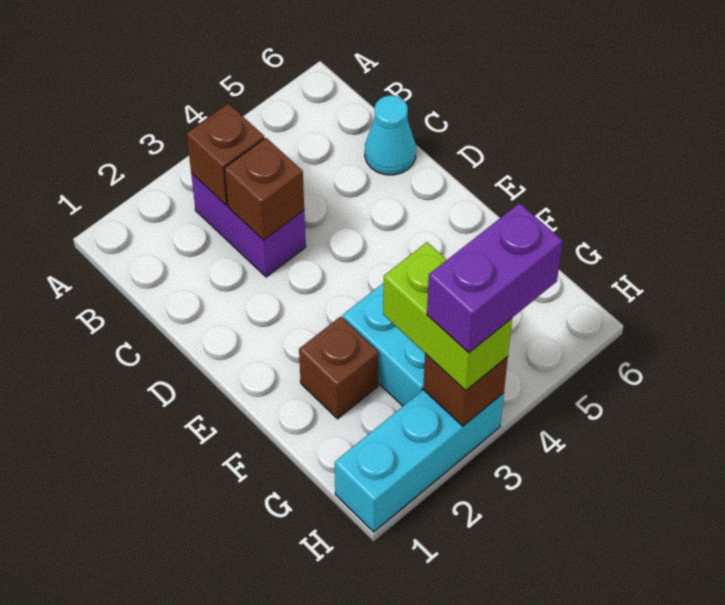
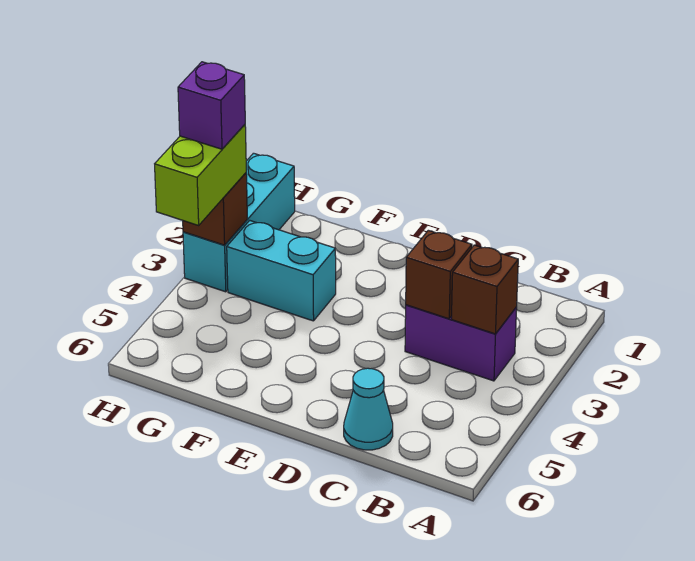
brown 1x1 brick [299,316,379,419] -> none
lime 1x2 brick [383,242,512,391] -> lime 1x2 brick turned to [155,125,246,225]
purple 1x2 brick [427,203,563,353] -> purple 1x1 brick [178,62,245,149]

